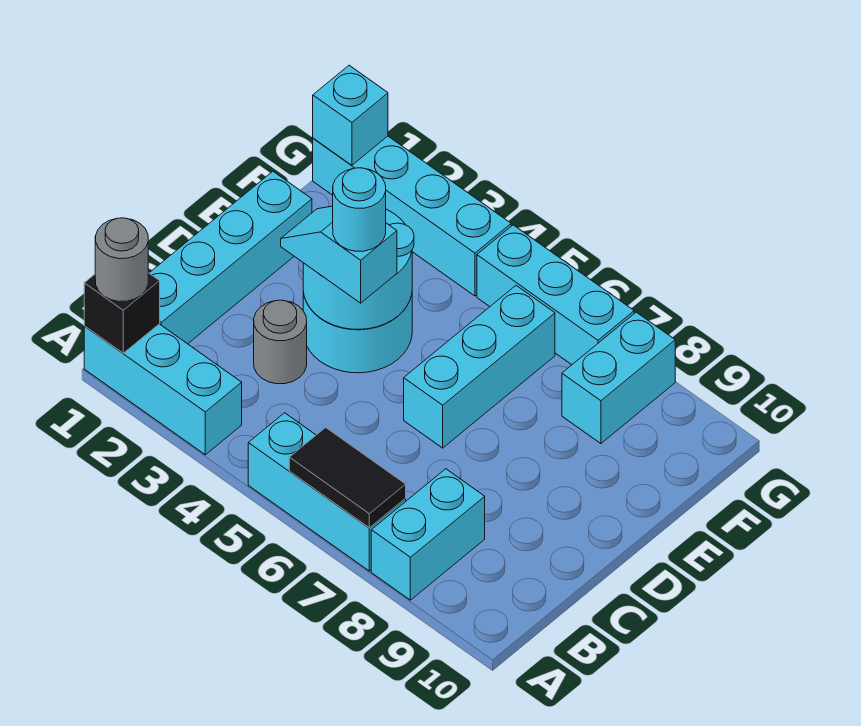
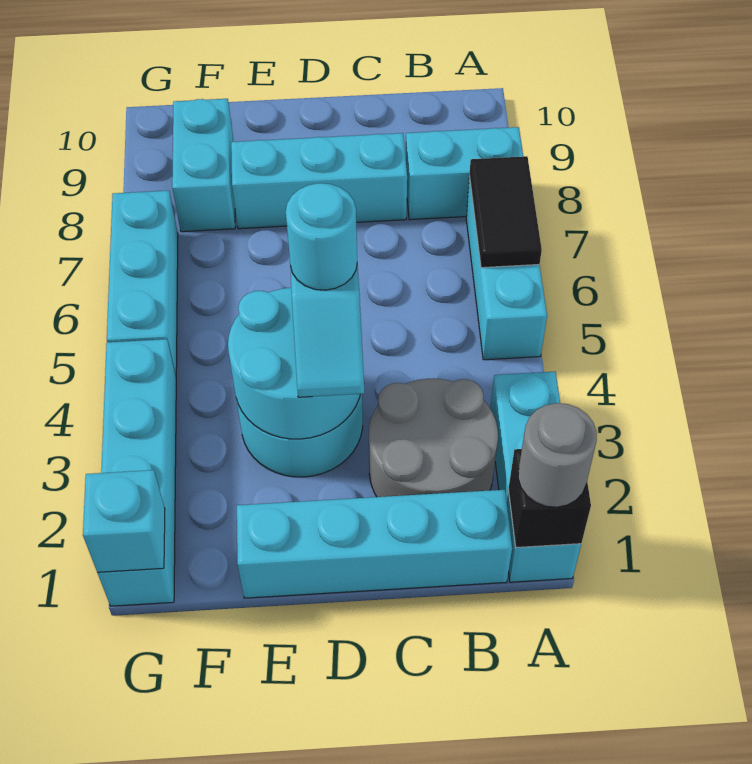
grey 1x1 round brick [254,300,307,384] -> grey 2x2 round brick [369,379,498,497]
cyan 1x3 brick [404,286,555,448] -> cyan 1x3 brick moved to [231,133,407,229]
cyan 1x2 brick [562,312,675,444] -> cyan 1x2 brick turned to [172,99,235,232]

